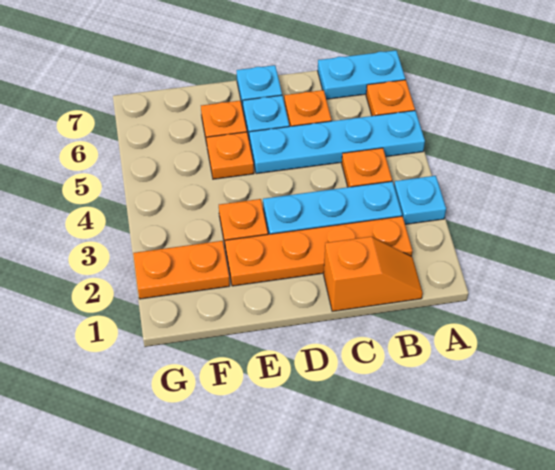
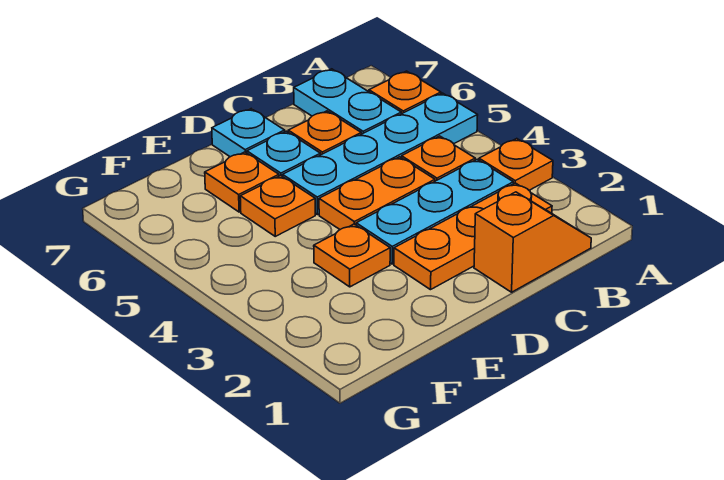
cyan 1x1 plate [394,176,446,224] -> orange 1x1 plate [479,139,553,190]
cyan 1x2 plate [318,50,405,99] -> cyan 1x2 plate turned to [294,69,401,134]
orange 1x4 plate [225,216,412,286] -> orange 1x3 plate [394,183,552,290]
orange 1x2 plate [133,241,230,299] -> orange 1x2 plate moved to [319,157,435,229]

